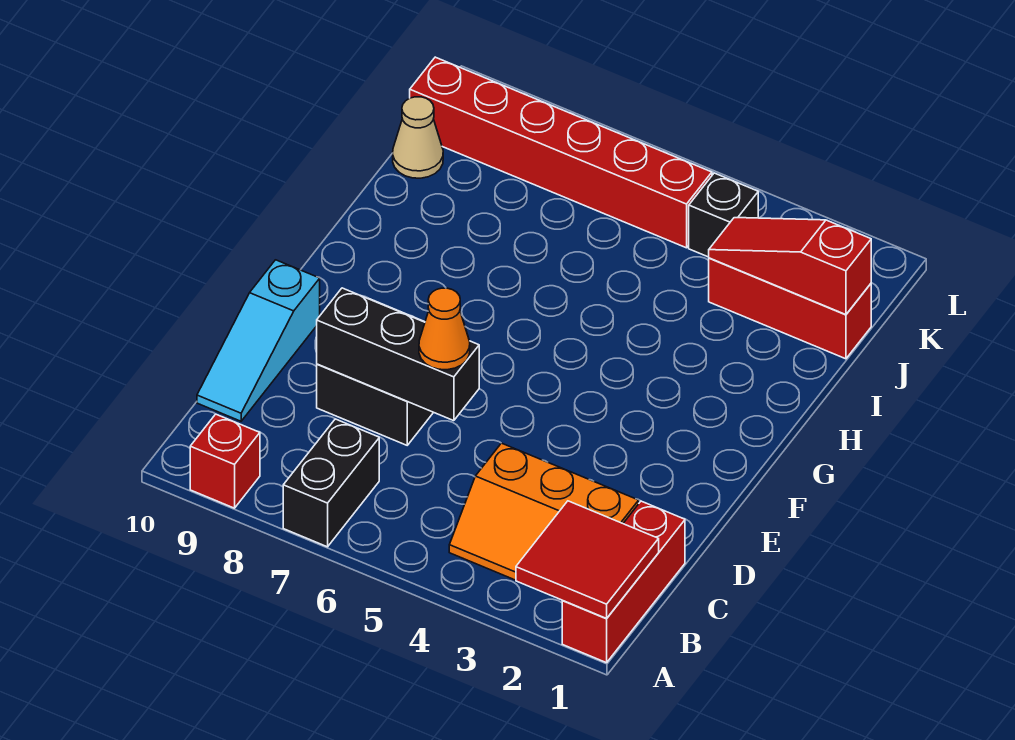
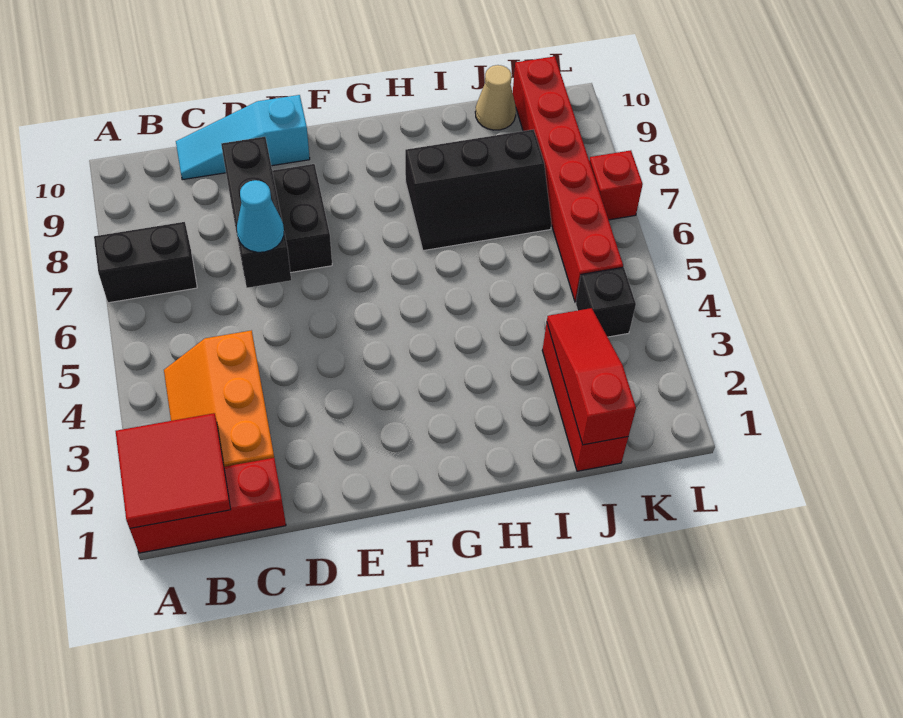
red 1x1 brick [190,414,260,508] -> red 1x1 brick moved to [589,150,643,220]
orange 1x1 cone [419,288,470,370] -> cyan 1x1 cone [237,180,284,252]
none -> black 2x3 slope [405,129,551,251]

